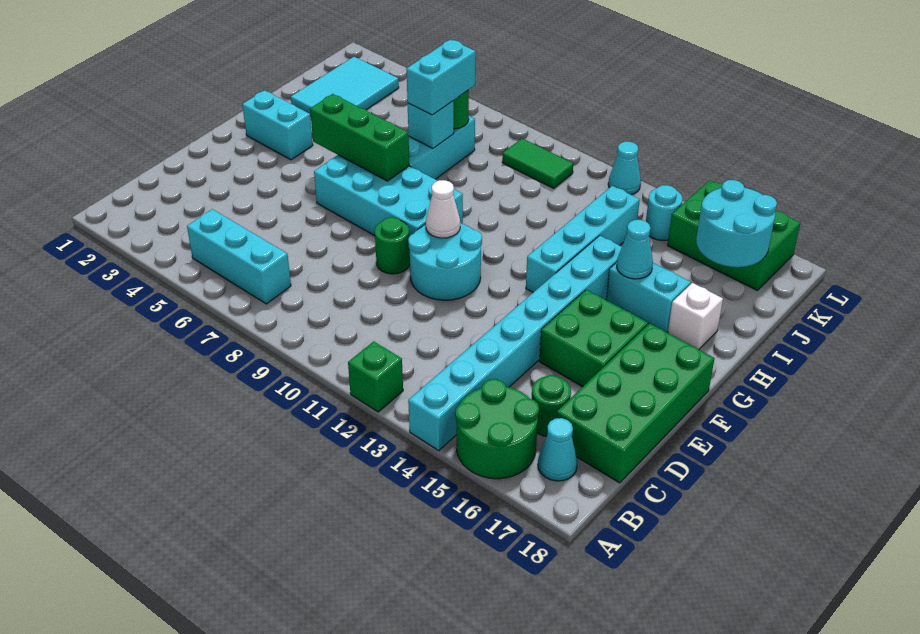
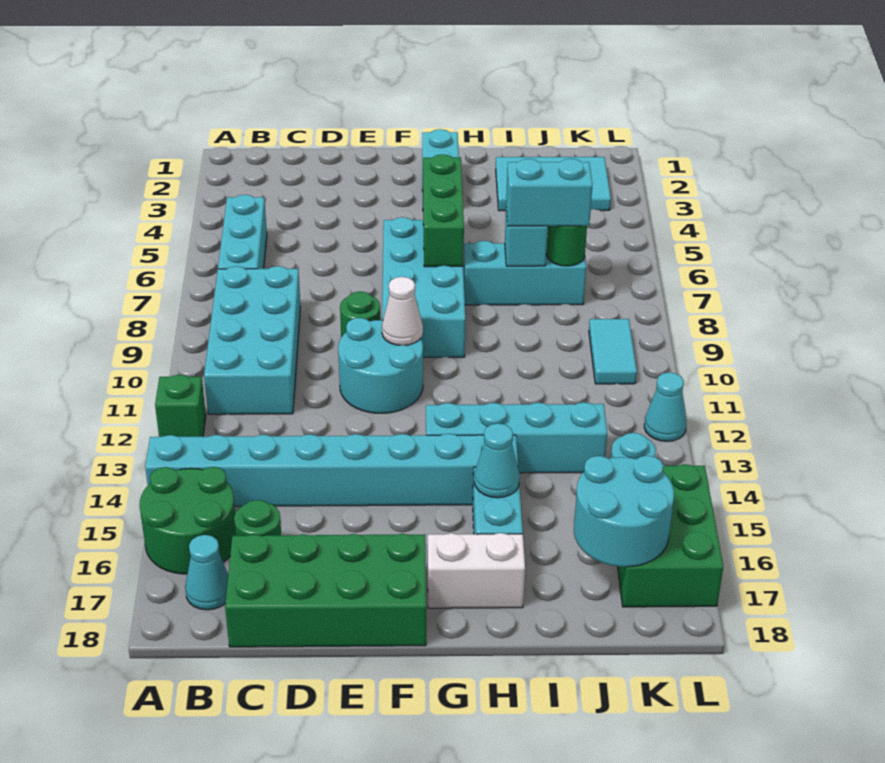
none -> cyan 2x4 brick [204,266,301,414]
green 2x2 brick [539,290,648,387] -> none
white 1x1 brick [668,283,723,350] -> white 1x2 brick [428,533,525,608]
green 1x2 tile [502,138,573,188] -> cyan 1x2 tile [589,319,637,384]

